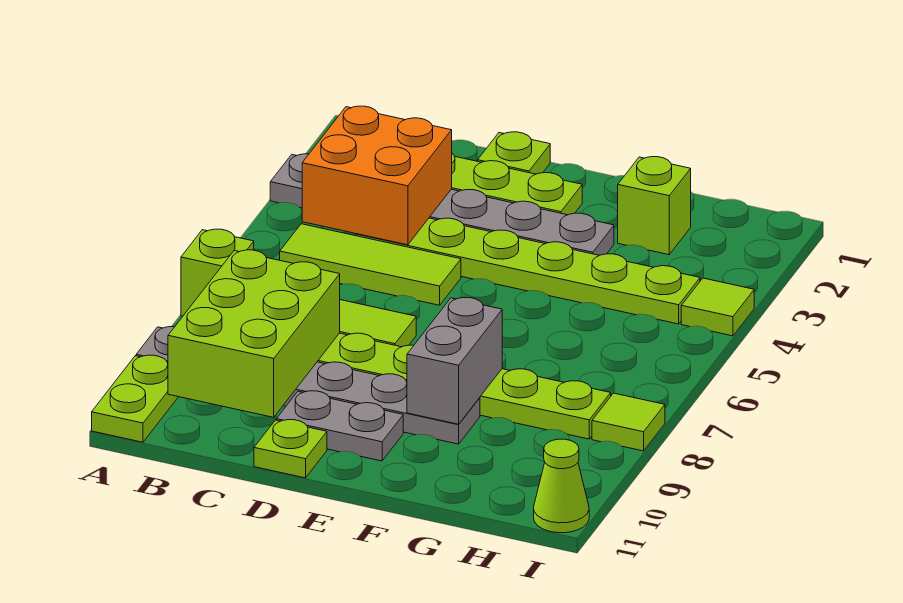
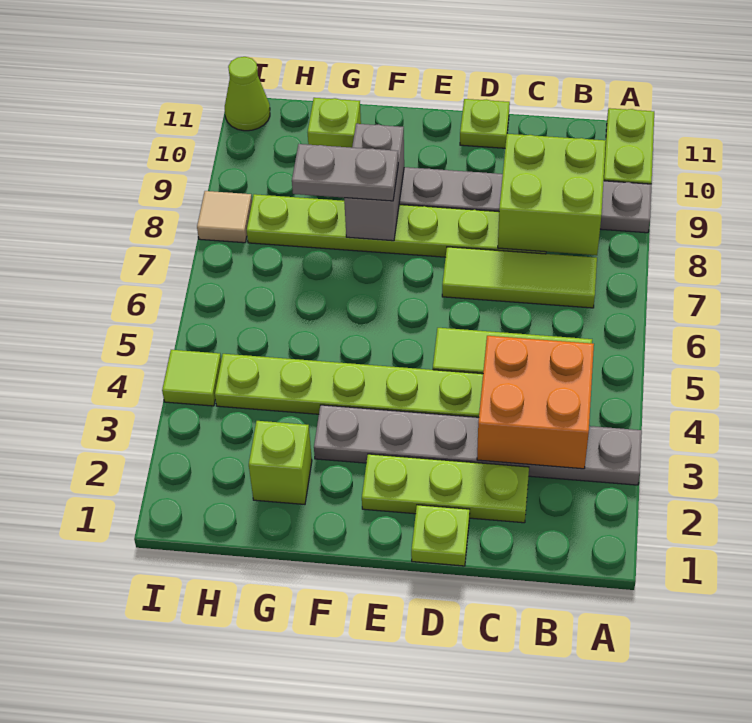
lime 1x1 brick [181,229,254,316] -> lime 1x1 brick moved to [308,98,361,148]
lime 2x3 brick [168,250,340,417] -> lime 2x2 brick [498,134,606,255]
grey 1x2 plate [276,391,403,461] -> grey 1x2 plate moved to [292,144,398,201]
lime 1x1 tile [592,393,665,451] -> tan 1x1 tile [197,191,252,243]

